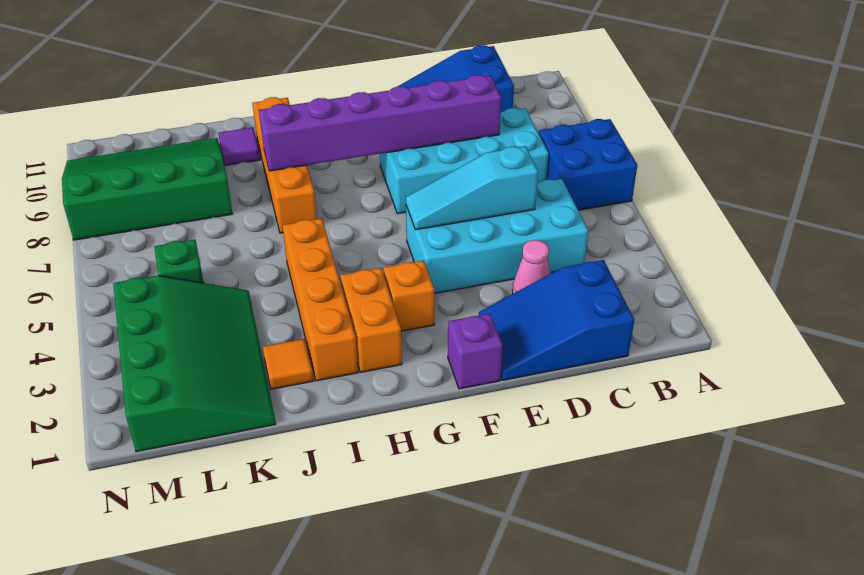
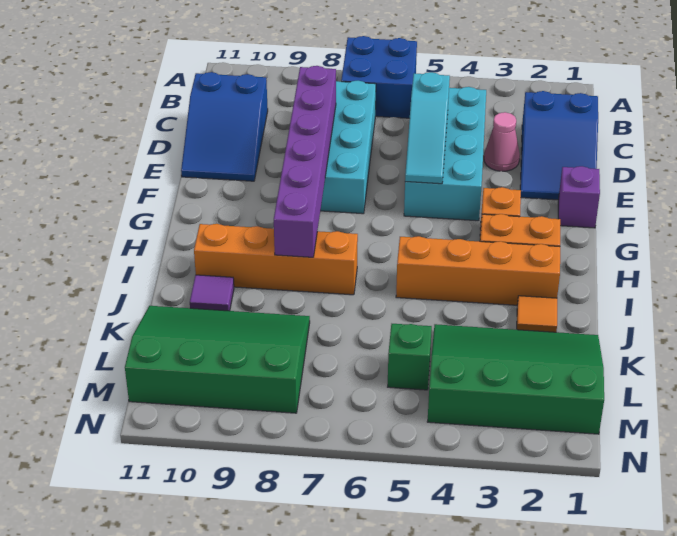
green 3x4 slope [62,138,233,240] -> green 3x4 slope turned to [125,306,310,413]

